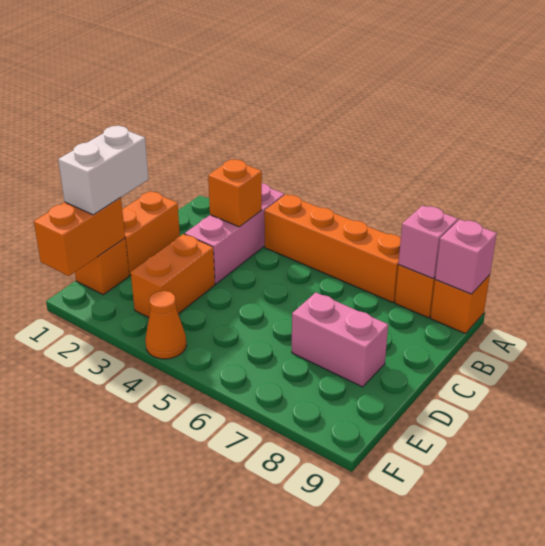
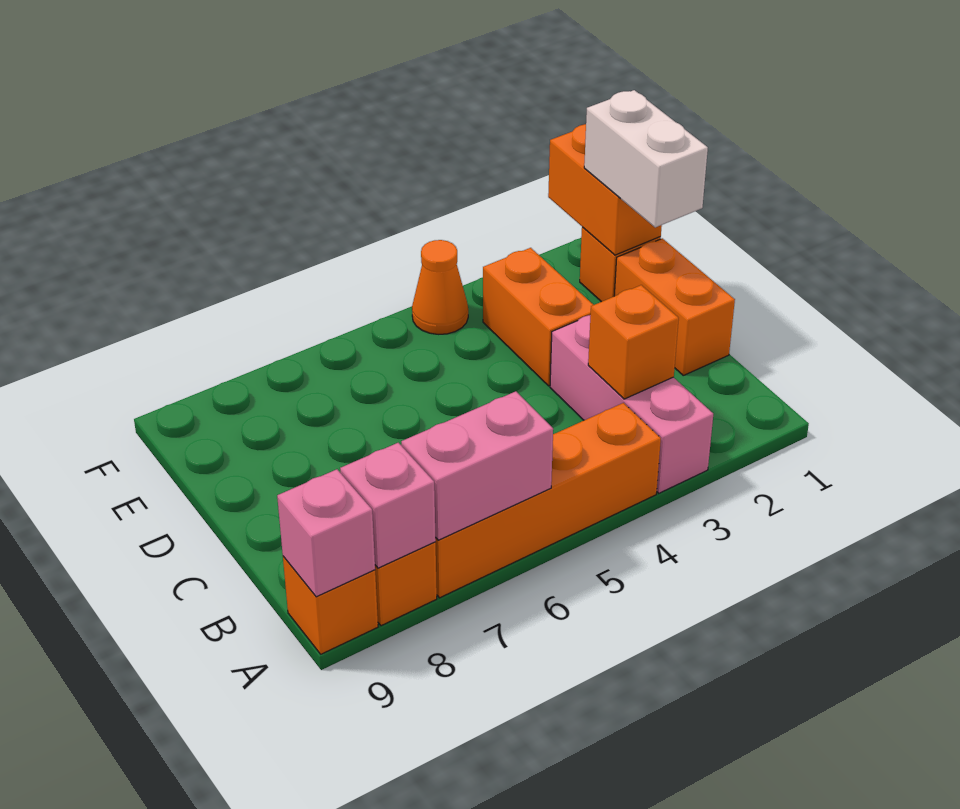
pink 1x2 brick [292,293,388,387] -> pink 1x2 brick moved to [401,391,553,540]

